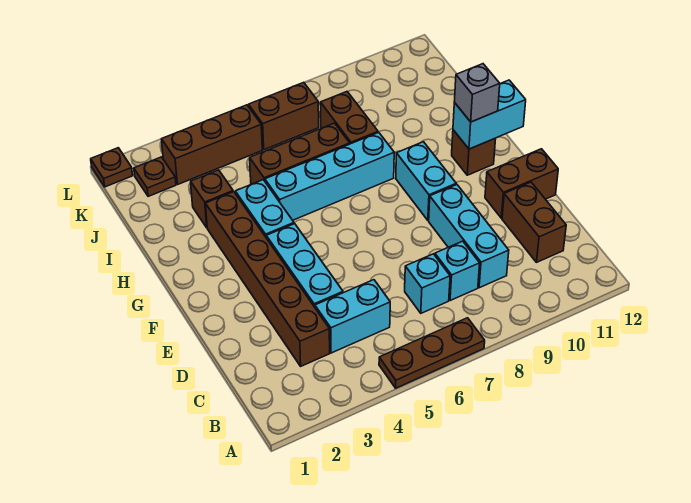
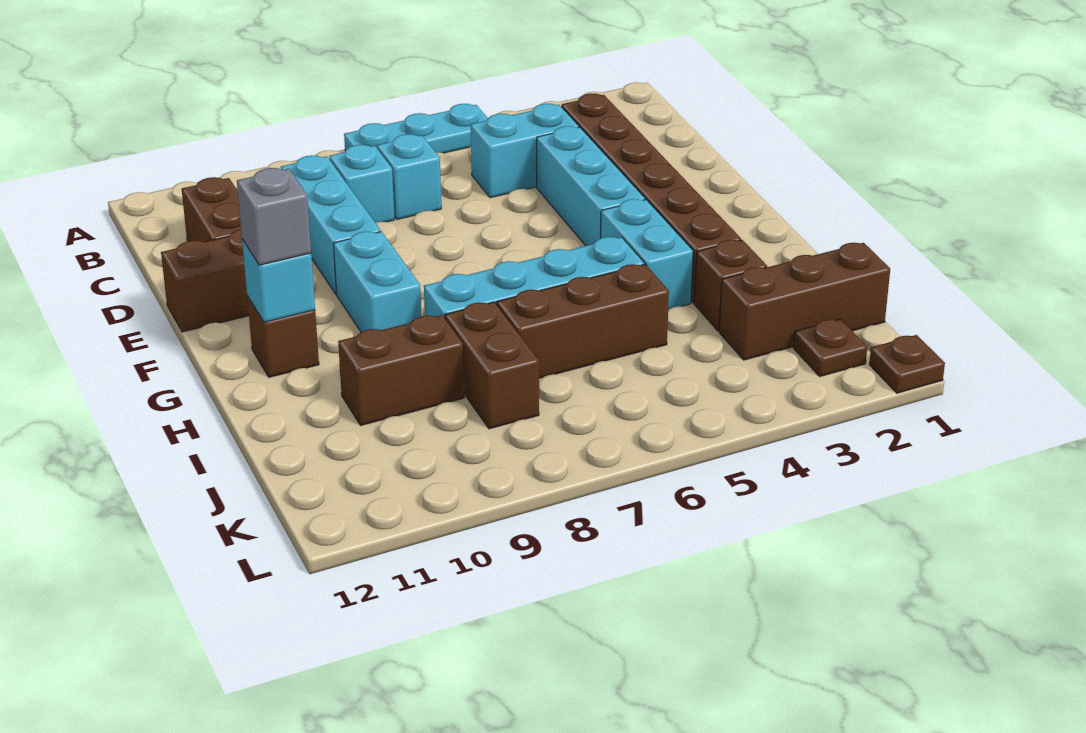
brown 1x3 plate [379,318,485,388] -> cyan 1x3 plate [344,104,488,153]
cyan 1x2 brick [453,80,526,149] -> cyan 1x1 brick [242,239,315,322]
brown 1x3 brick [162,105,262,185] -> brown 1x3 brick moved to [719,243,890,360]
brown 1x2 brick [248,82,319,150] -> brown 1x2 brick moved to [338,315,464,426]

